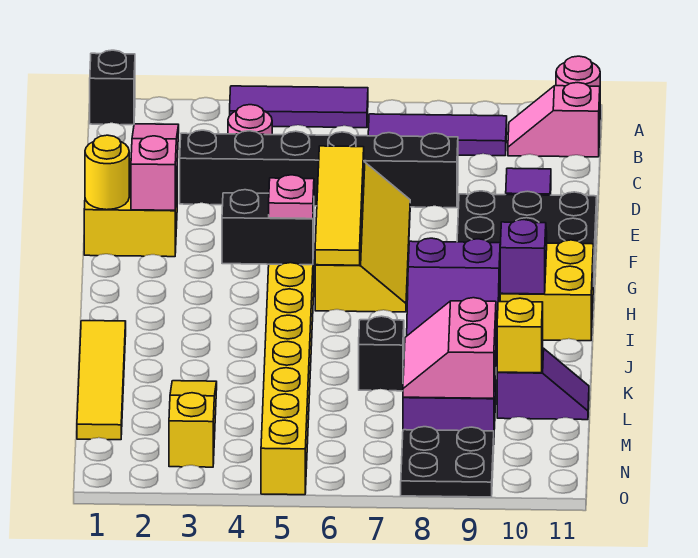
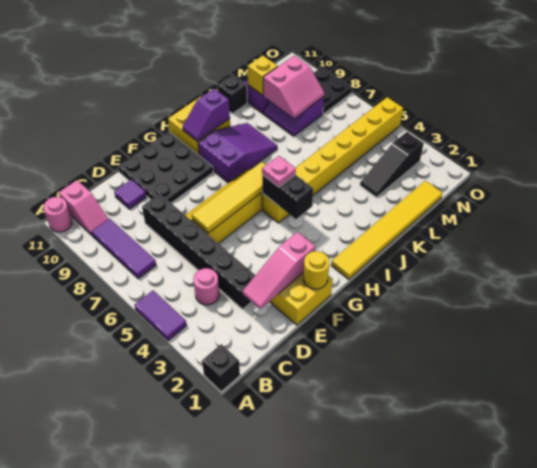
purple 1x3 tile [230,86,368,128] -> purple 1x2 tile [135,291,187,341]
yellow 1x4 tile [77,321,126,440] -> yellow 1x6 tile [331,181,442,279]
black 1x1 brick [359,316,404,391] -> black 1x1 brick moved to [217,75,247,114]
yellow 1x3 slope [169,381,217,467] -> black 1x3 slope [360,132,424,197]

